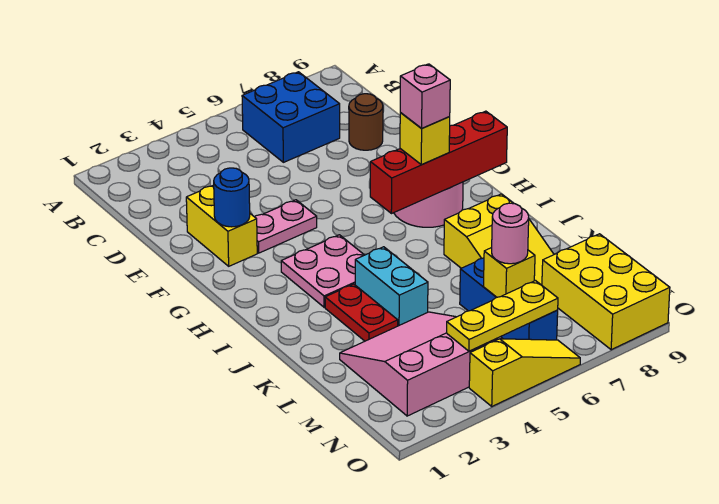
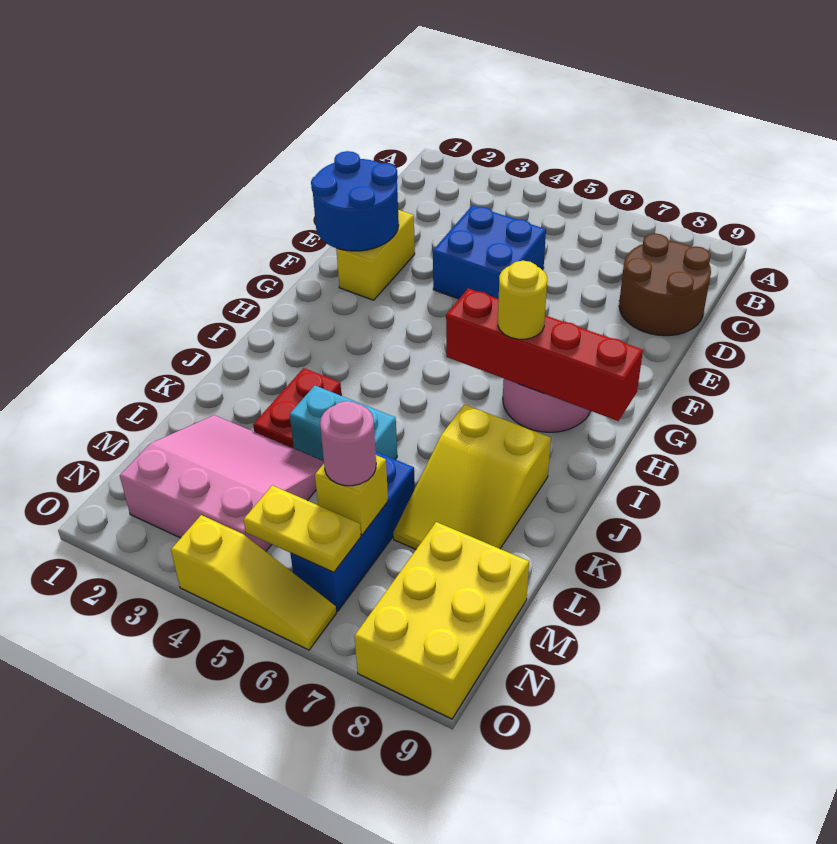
blue 2x2 brick [242,72,340,162] -> blue 2x2 brick moved to [433,205,546,299]
brown 1x1 round brick [349,94,383,150] -> brown 2x2 round brick [619,233,711,336]
blue 1x1 round brick [214,168,250,227] -> blue 2x2 round brick [311,151,399,251]
pink 1x2 plate [255,200,317,253] -> none
pink 2x2 plate [281,235,364,307] -> none
yellow 1x1 brick [400,113,450,165] -> yellow 1x1 round brick [498,261,547,339]
pink 1x1 brick [400,64,450,128] -> none
cyan 1x2 brick [355,247,428,326] -> cyan 1x2 brick turned to [290,386,397,461]
yellow 1x3 plate [447,281,558,351] -> yellow 1x2 plate [244,485,361,572]

